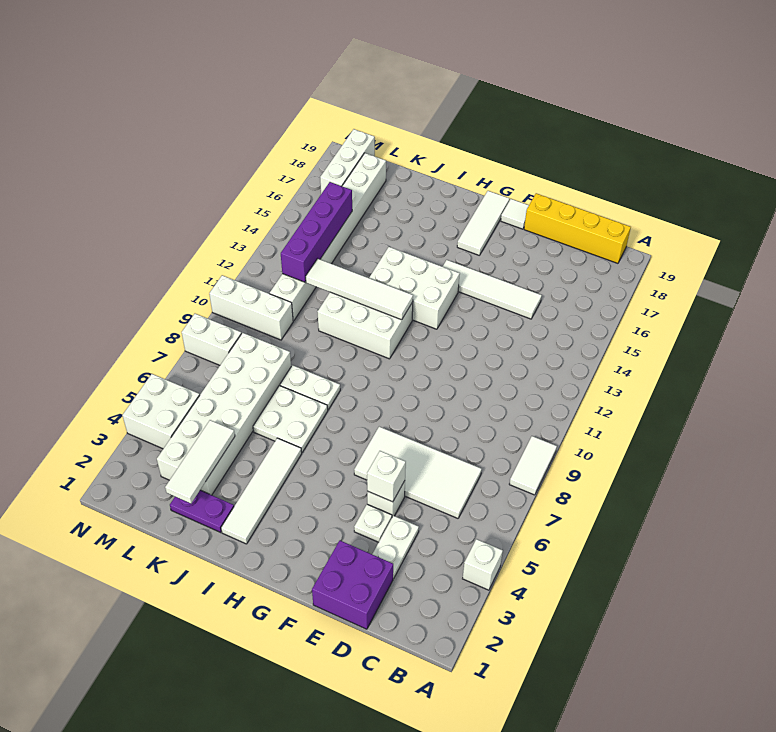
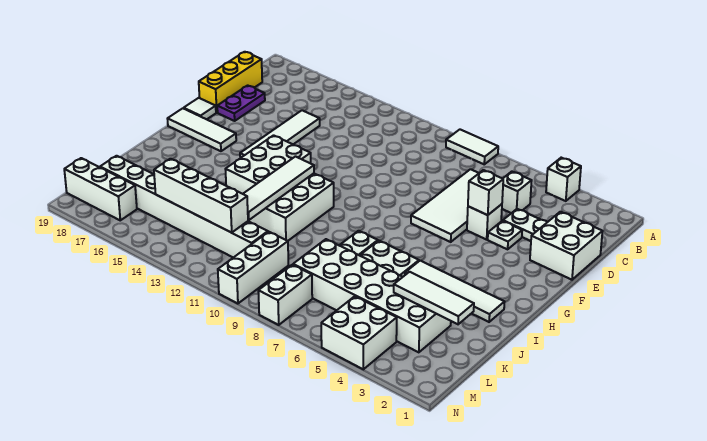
yellow 1x4 brick [524,193,631,263] -> yellow 1x3 brick [199,52,262,113]
none -> white 1x1 brick [502,172,532,213]
purple 2x2 brick [312,541,393,629] -> white 2x2 brick [530,212,603,280]
purple 1x2 plate [170,490,234,532] -> purple 1x2 plate moved to [217,85,265,121]
purple 1x4 brick [281,182,352,282] -> white 1x4 brick [154,159,248,233]

